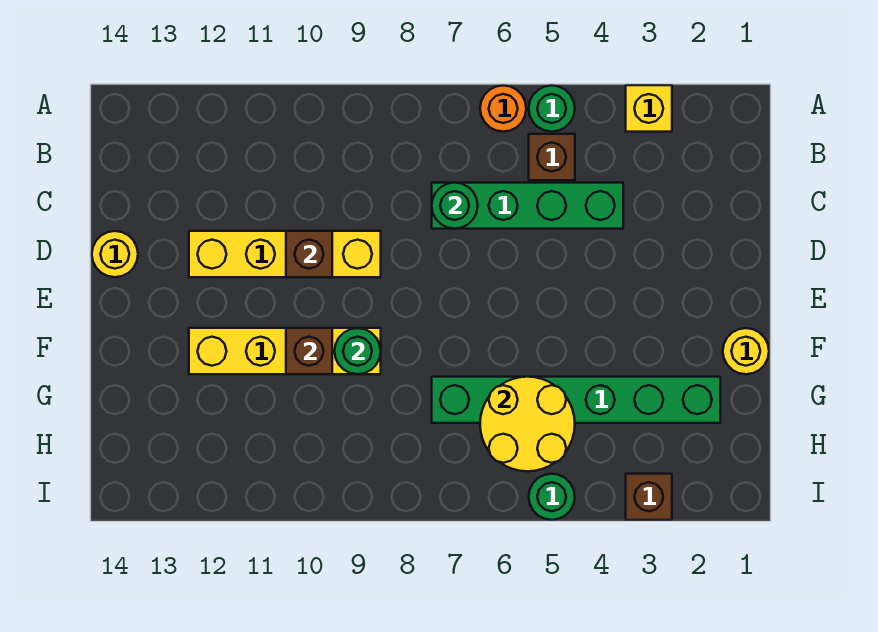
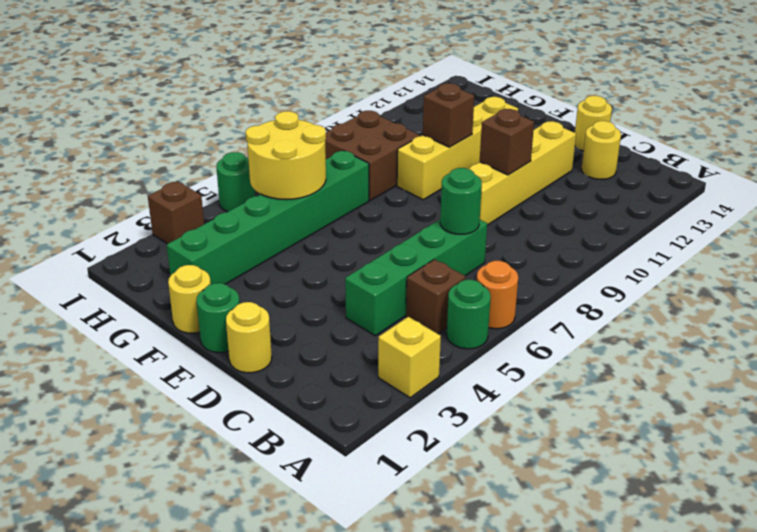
none -> yellow 1x1 round brick [582,121,621,179]
none -> yellow 1x1 round brick [226,302,272,373]
green 1x1 round brick [335,328,381,374] -> green 1x1 round brick moved to [196,283,240,353]
none -> brown 2x2 brick [325,111,420,200]

